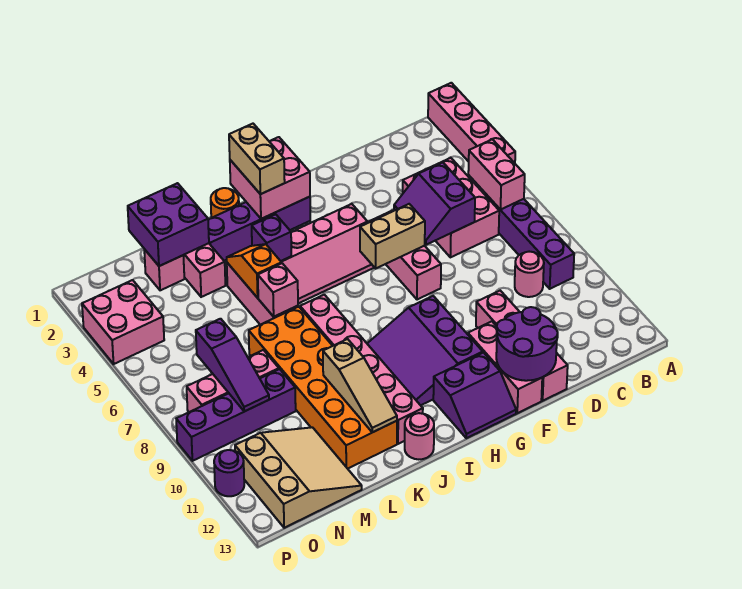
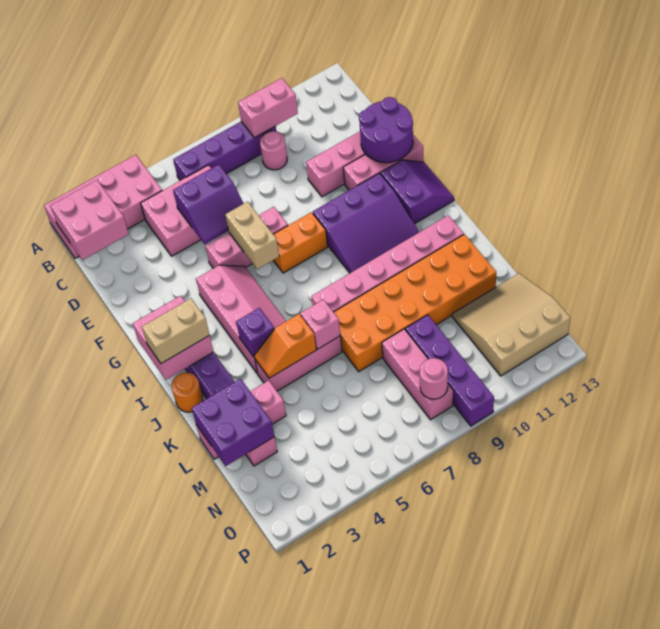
pink 1x4 brick [428,83,515,163] -> pink 2x4 brick [44,155,162,259]
pink 1x2 brick [468,139,525,210] -> pink 1x2 brick moved to [238,78,298,138]
none -> orange 1x2 brick [273,212,328,273]
pink 1x1 round brick [405,413,434,459] -> pink 1x1 round brick moved to [420,358,448,399]
tan 1x3 slope [323,339,397,432] -> none
purple 1x3 slope [196,319,269,411] -> none
pink 2x2 brick [82,280,164,364] -> pink 2x2 brick moved to [51,180,129,260]
purple 1x1 round brick [214,450,244,496] -> none

